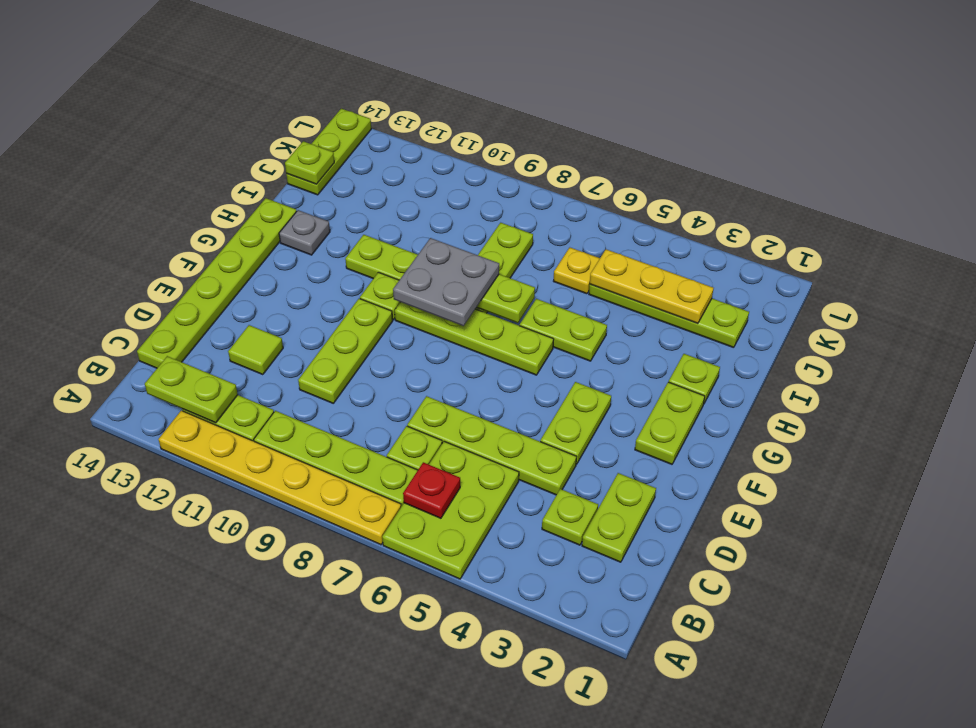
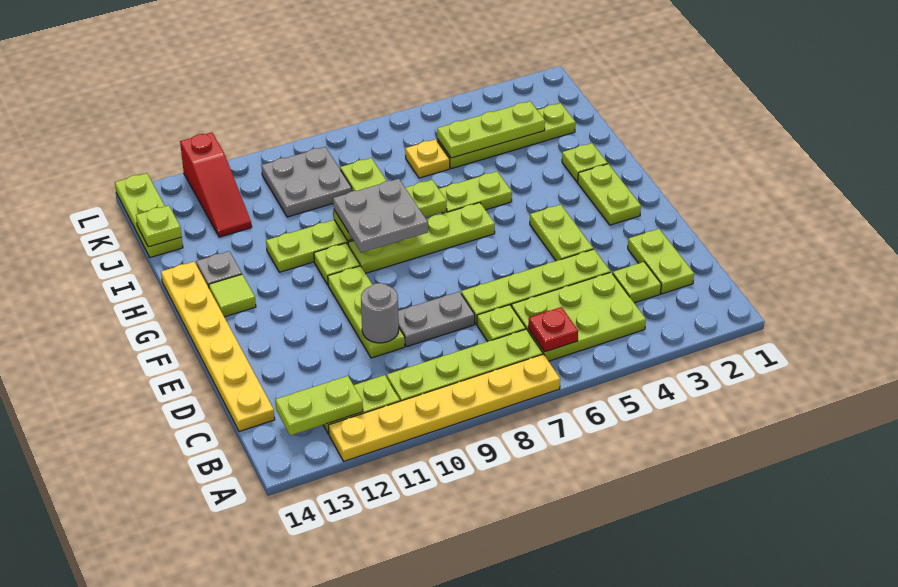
lime 2x3 plate [382,441,519,579] -> lime 2x3 plate turned to [512,272,646,361]
lime 1x6 plate [137,198,297,368] -> yellow 1x6 plate [161,262,275,432]
none -> grey 1x2 plate [398,292,475,346]
none -> grey 1x1 round brick [361,283,399,343]
lime 1x1 tile [228,325,283,375] -> lime 1x1 tile moved to [209,274,256,317]
yellow 1x3 plate [590,249,714,324] -> lime 1x3 plate [437,101,545,158]
none -> grey 2x2 plate [261,147,352,217]
none -> red 1x3 slope [180,132,252,237]

